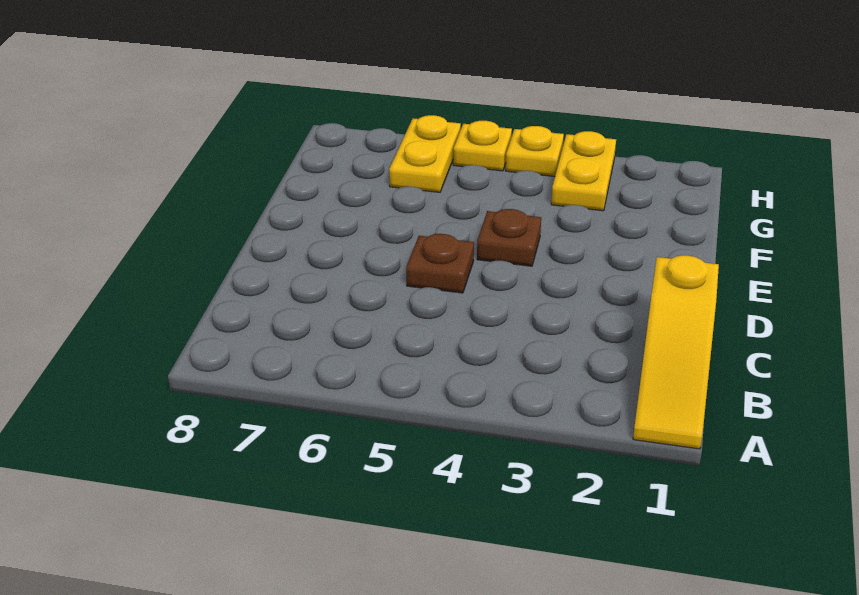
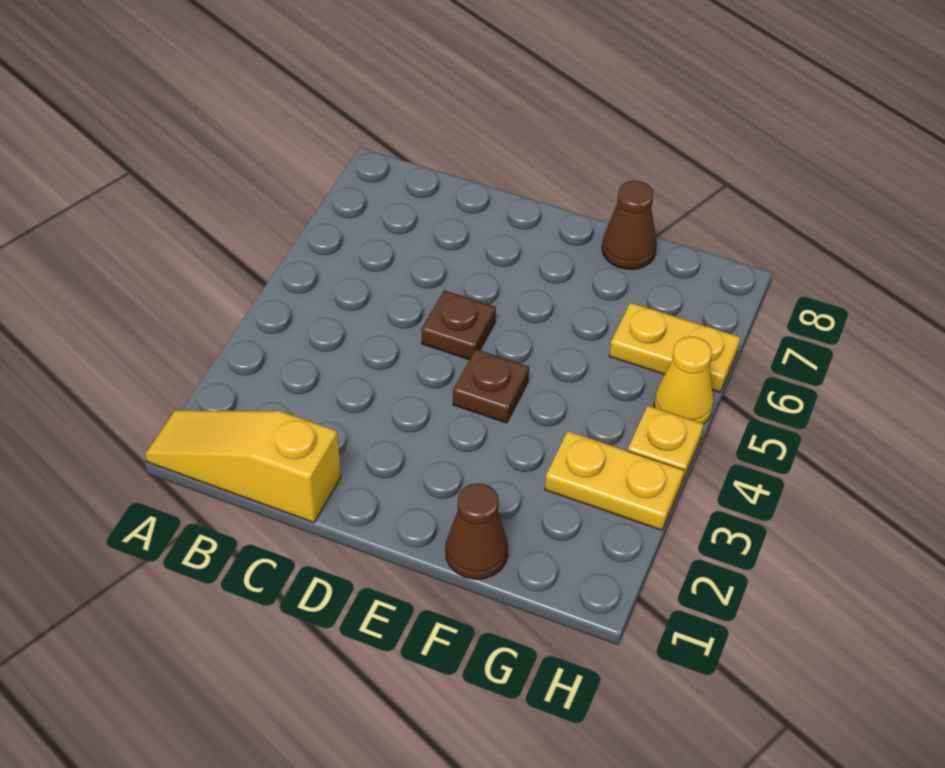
none -> brown 1x1 cone [446,483,508,579]
none -> brown 1x1 cone [602,181,657,269]
yellow 1x1 plate [453,121,512,171] -> yellow 1x1 cone [654,337,714,424]

